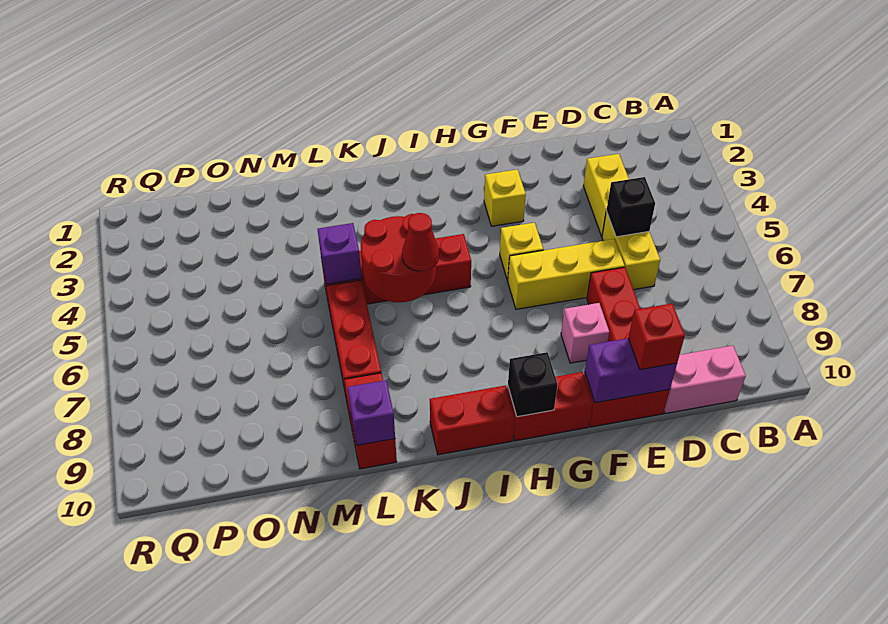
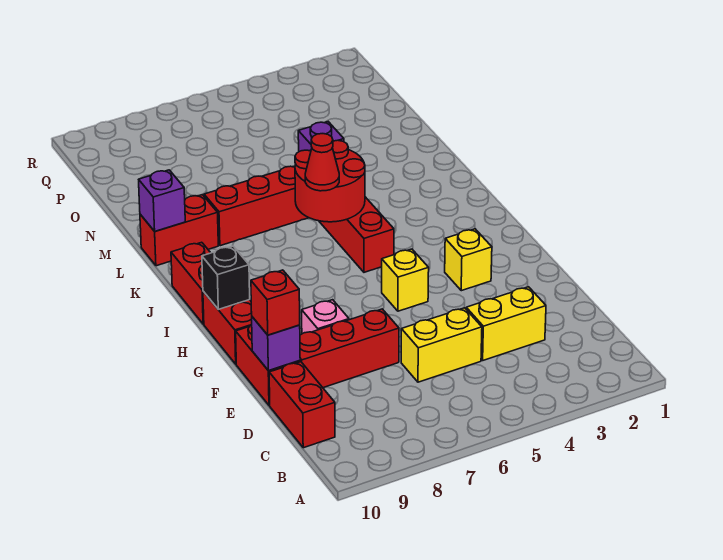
pink 1x2 brick [664,346,746,414] -> red 1x2 brick [269,362,335,448]
black 1x1 brick [606,177,655,237] -> none
yellow 1x3 brick [508,239,625,309] -> none
purple 1x2 brick [585,338,677,403] -> purple 1x1 brick [252,317,300,371]

